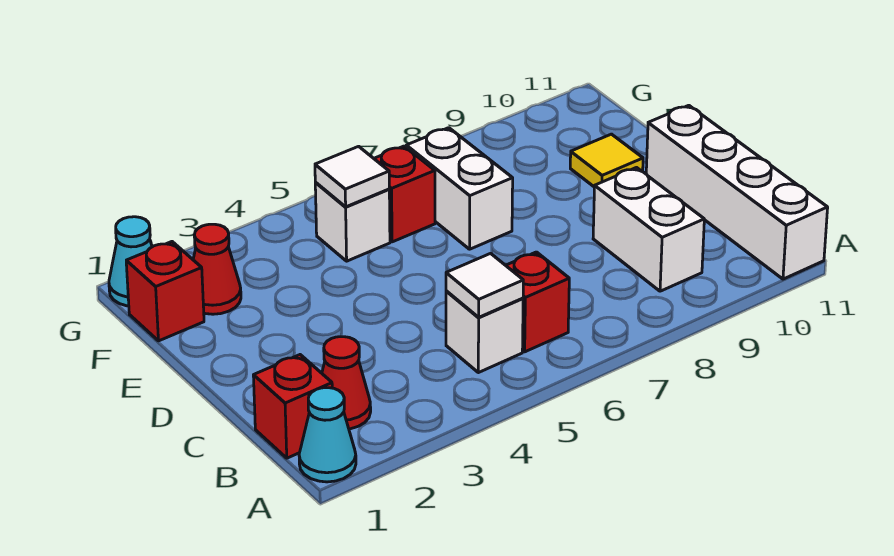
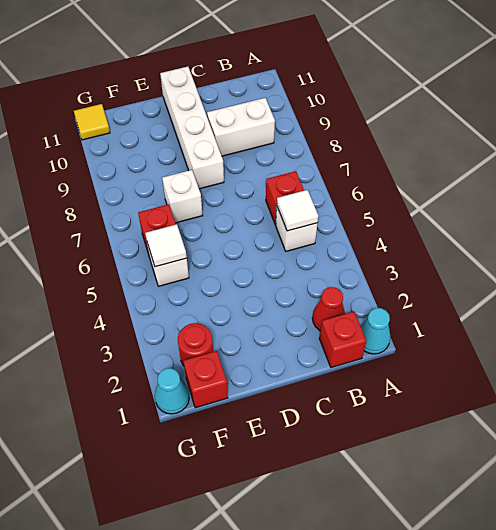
white 1x4 brick [646,105,828,279] -> white 1x4 brick turned to [160,67,224,189]
white 1x2 brick [406,128,513,249] -> white 1x1 brick [162,170,203,223]
yellow 1x1 tile [570,134,643,187] -> yellow 1x1 tile moved to [74,104,110,140]
red 1x1 cone [193,224,241,314] -> red 1x1 round brick [178,323,213,366]

